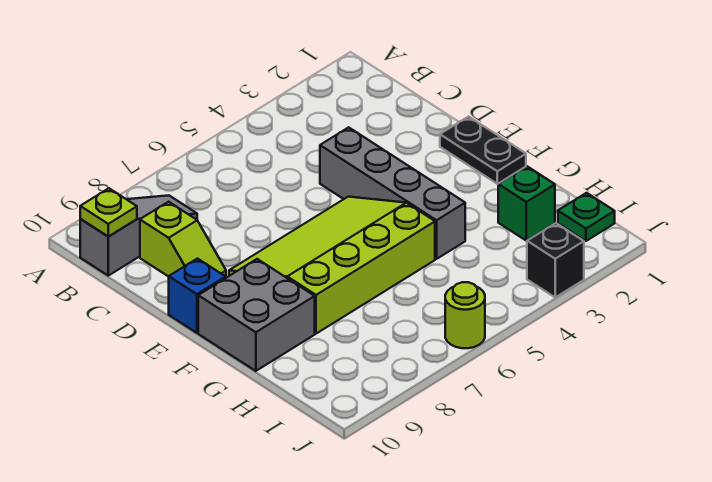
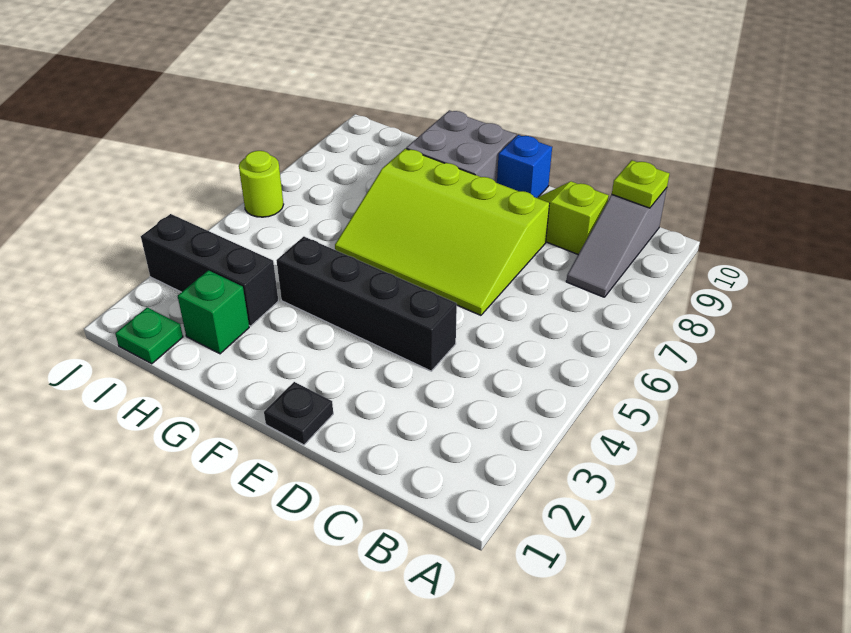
grey 1x4 brick [320,127,465,259] -> black 1x4 brick [276,237,457,371]
black 1x2 plate [440,117,526,184] -> black 1x1 plate [264,382,333,445]
lime 3x4 slope [229,197,435,334] -> lime 3x4 slope turned to [335,149,550,315]
black 1x1 brick [527,223,584,297] -> black 1x3 brick [141,214,278,326]

